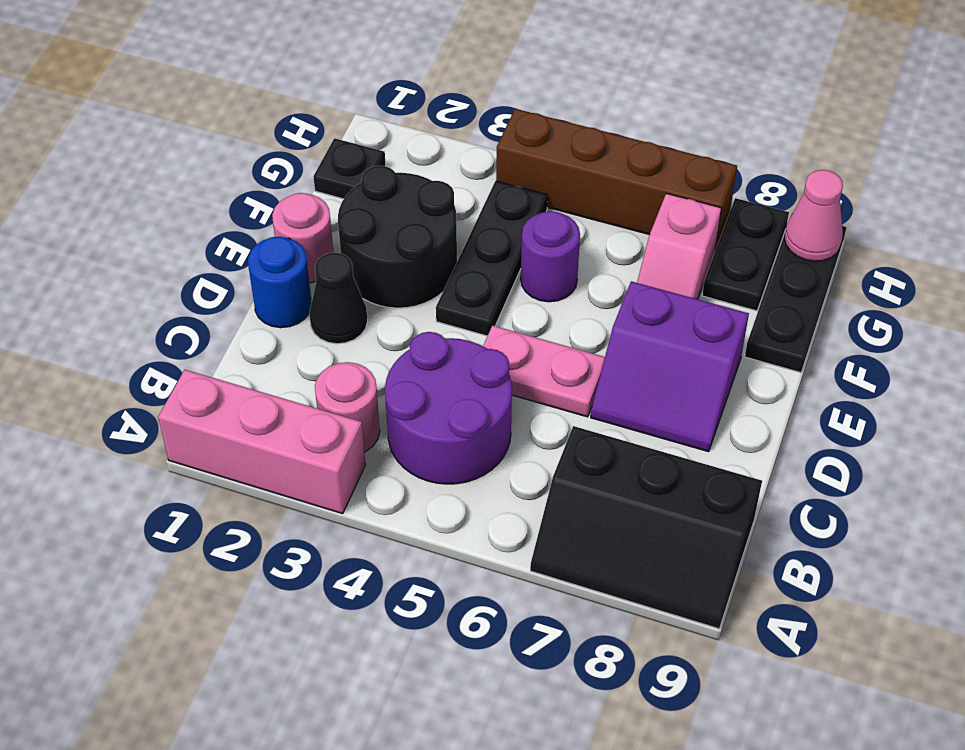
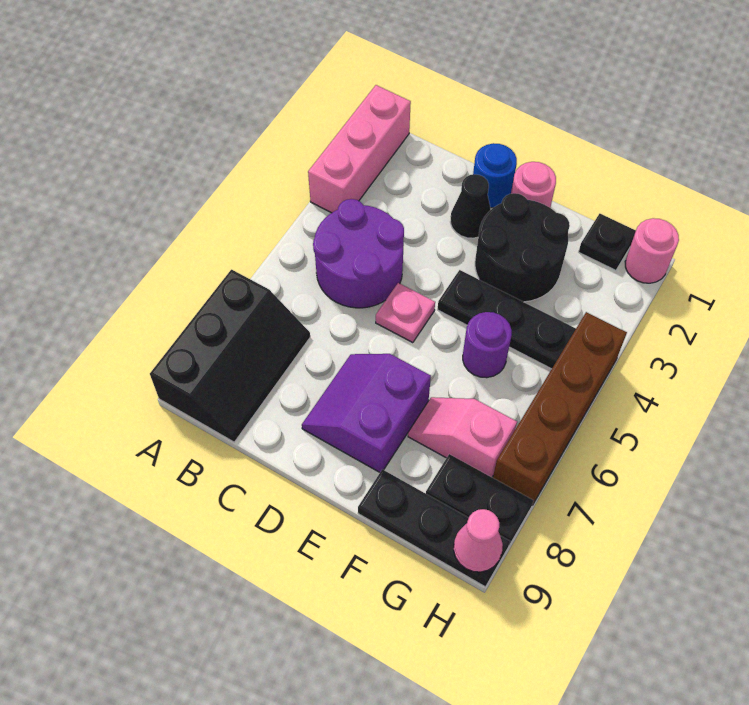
black 2x3 slope [530,426,762,629] -> black 2x3 slope turned to [150,270,310,442]
pink 1x1 round brick [315,362,380,452] -> pink 1x1 round brick moved to [625,218,679,283]
pink 1x2 plate [483,326,605,417] -> pink 1x1 plate [376,283,435,343]

